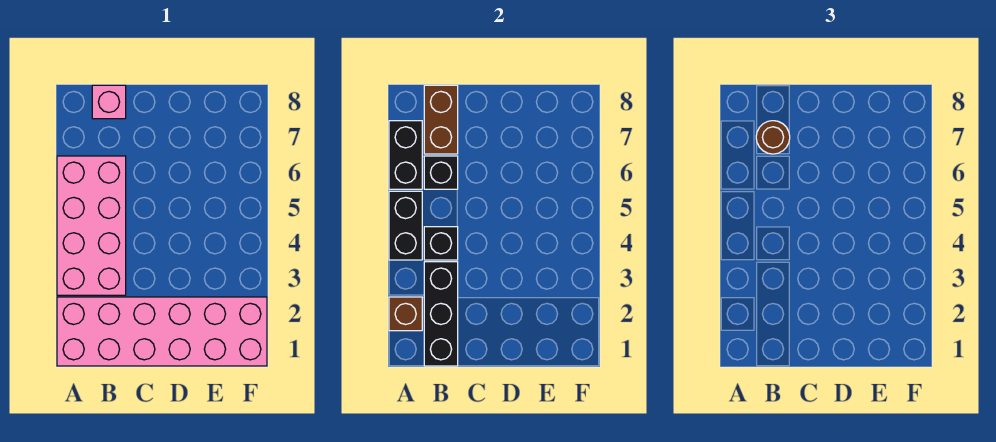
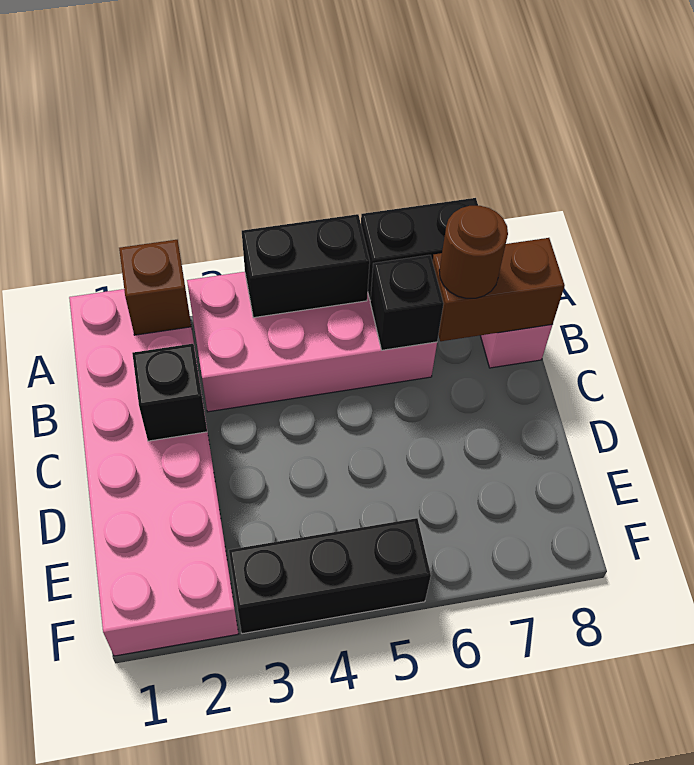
black 1x3 brick [424,262,458,366] -> black 1x3 brick moved to [229,518,431,634]
black 1x1 brick [424,227,458,260] -> black 1x1 brick moved to [132,344,207,441]

